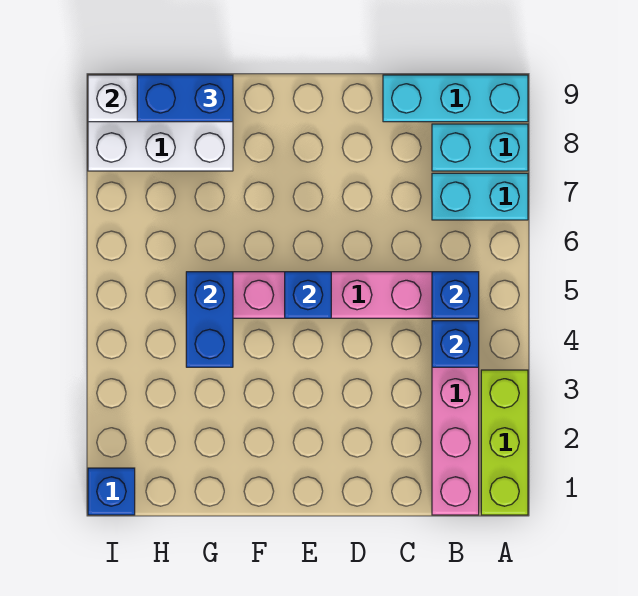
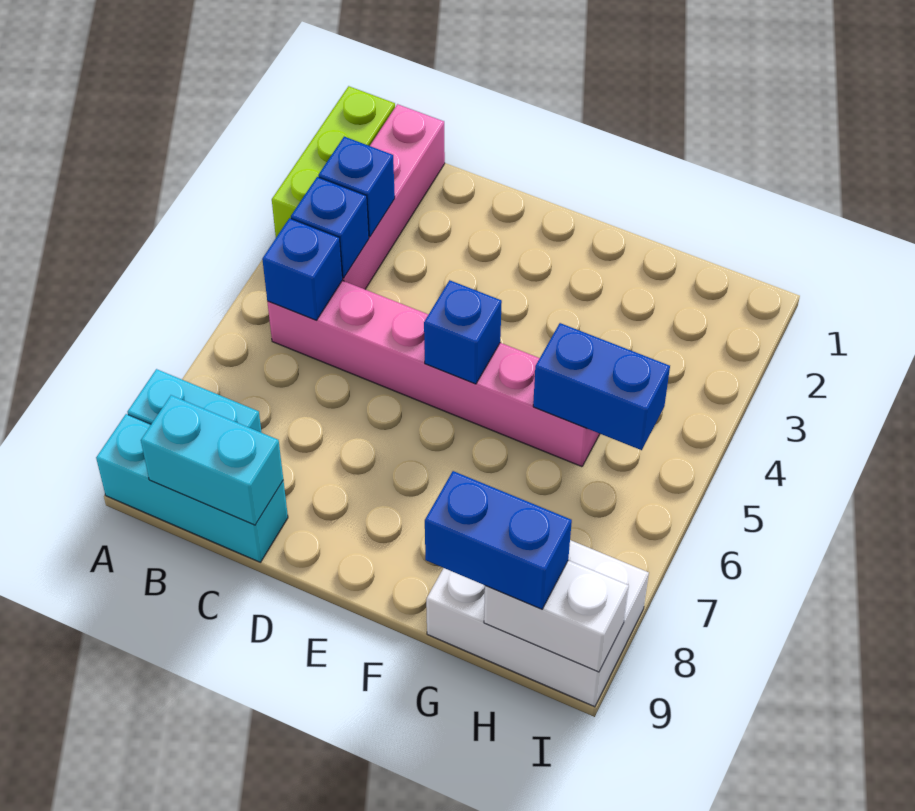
cyan 1x2 brick [432,173,528,220] -> cyan 1x2 brick moved to [141,395,283,525]
blue 1x2 brick [186,272,233,367] -> blue 1x2 brick turned to [533,323,670,450]
blue 1x1 brick [88,468,135,515] -> blue 1x1 brick moved to [318,137,395,237]

